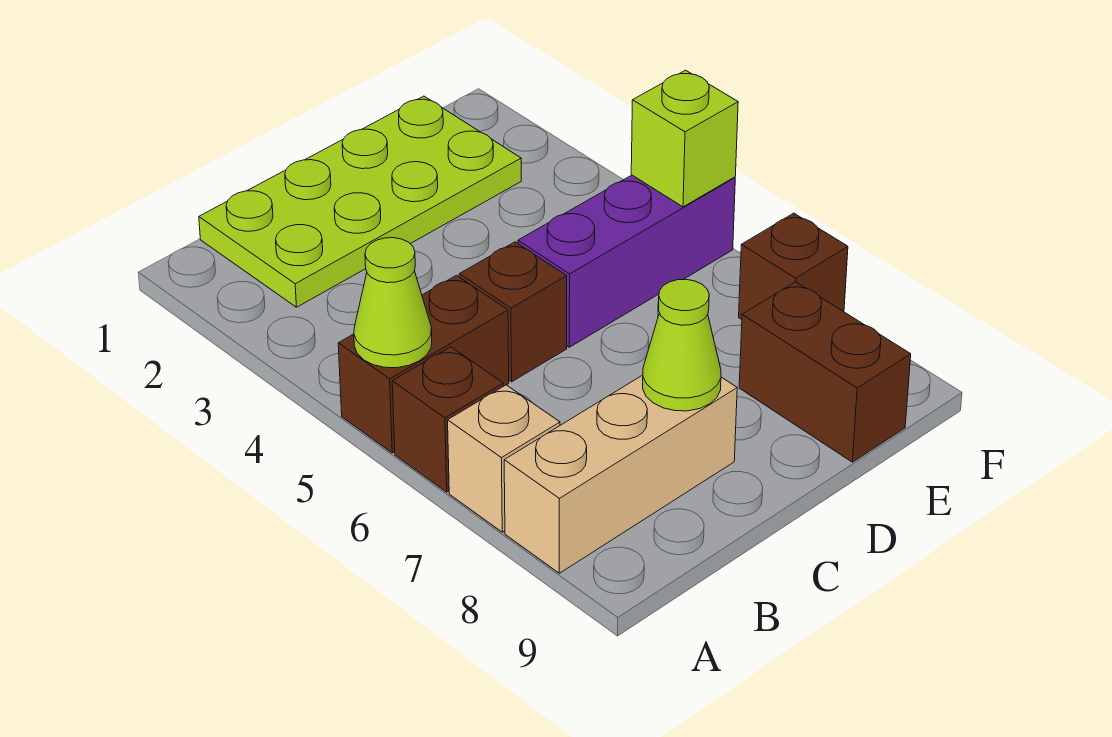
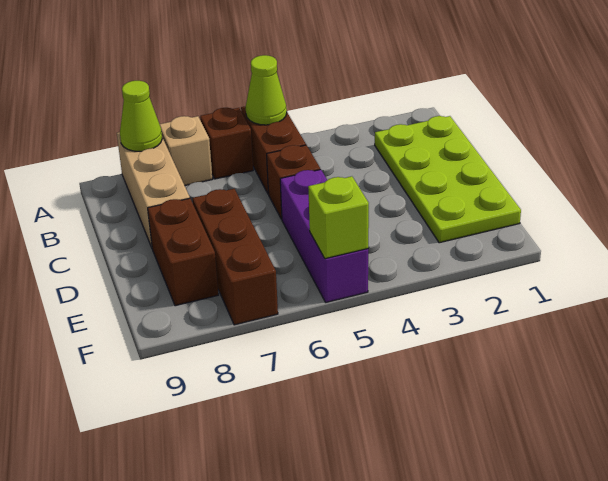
lime 1x1 cone [643,279,721,411] -> lime 1x1 cone moved to [120,81,162,151]
brown 1x2 brick [739,282,911,462] -> brown 1x2 brick turned to [148,198,218,306]
brown 1x1 brick [739,213,848,319] -> brown 1x3 brick [193,189,278,325]

